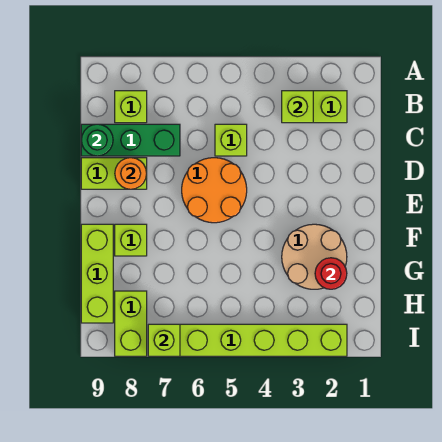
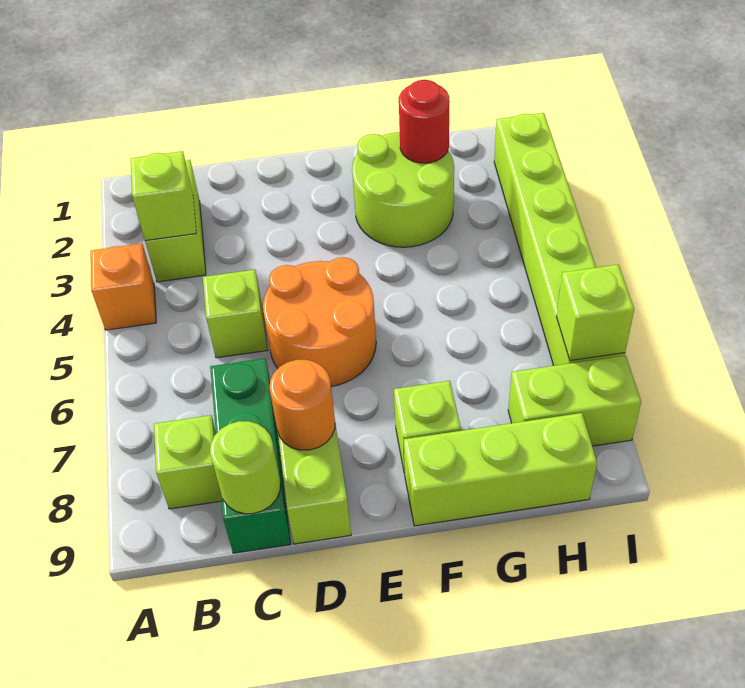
none -> orange 1x1 brick [91,244,156,330]
green 1x1 round brick [81,124,113,156] -> lime 1x1 round brick [210,421,281,514]
tan 2x2 round brick [282,224,347,289] -> lime 2x2 round brick [352,132,454,247]

